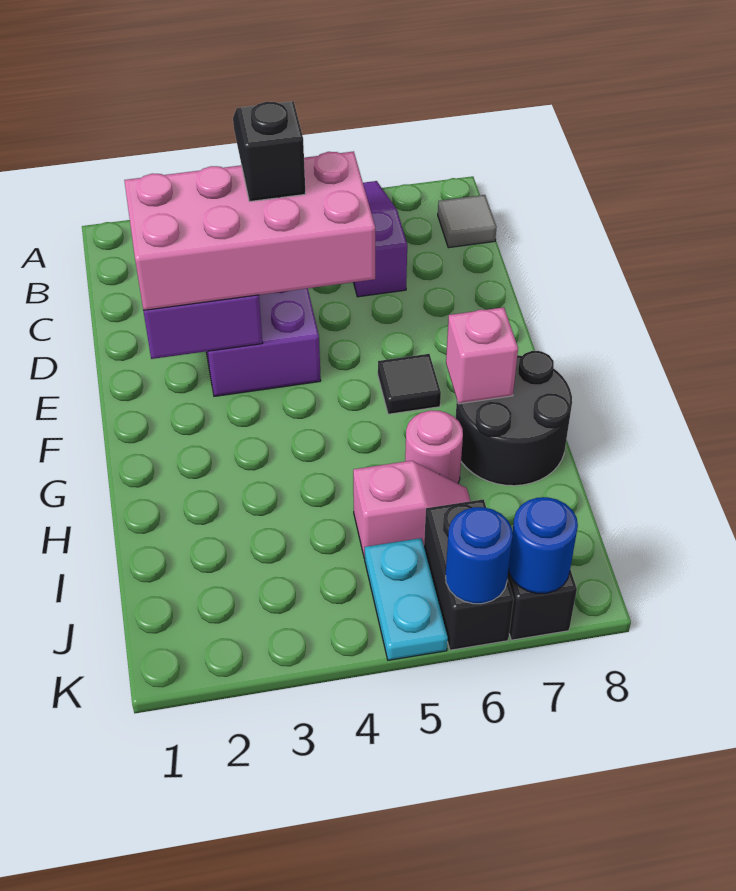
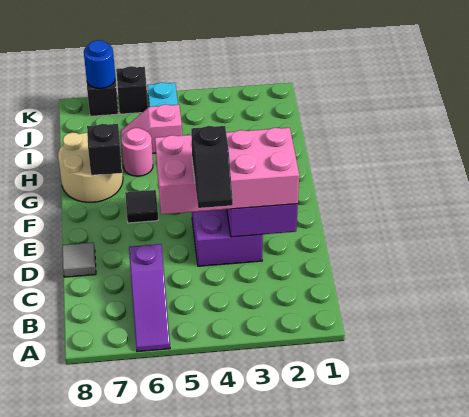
grey 1x1 tile [438,195,497,248] -> grey 1x1 tile moved to [62,242,96,277]
black 2x2 round brick [456,351,572,486] -> tan 2x2 round brick [58,132,123,202]
pink 1x1 brick [446,307,518,404] -> black 1x1 brick [87,124,122,175]
black 1x2 brick [424,499,514,650] -> black 1x1 brick [116,66,148,114]
blue 1x1 round brick [446,507,513,604] -> none

